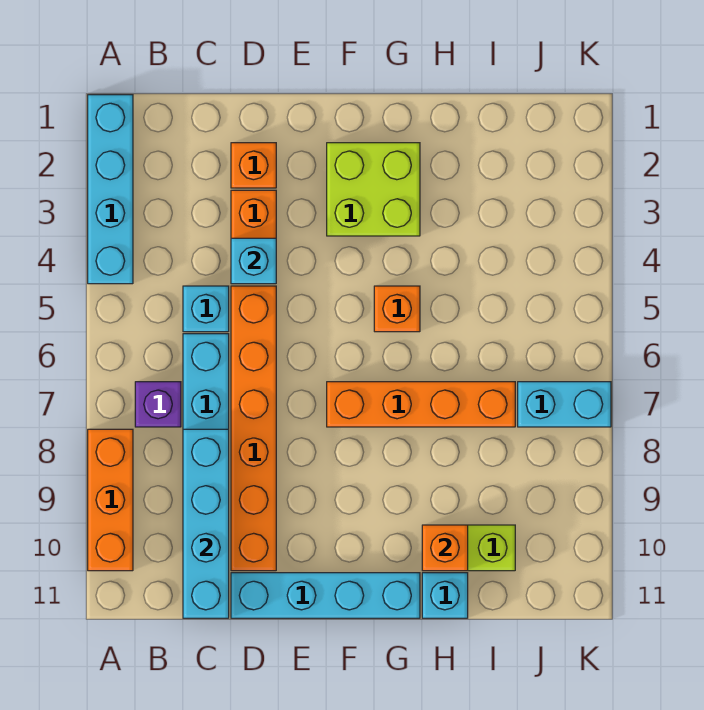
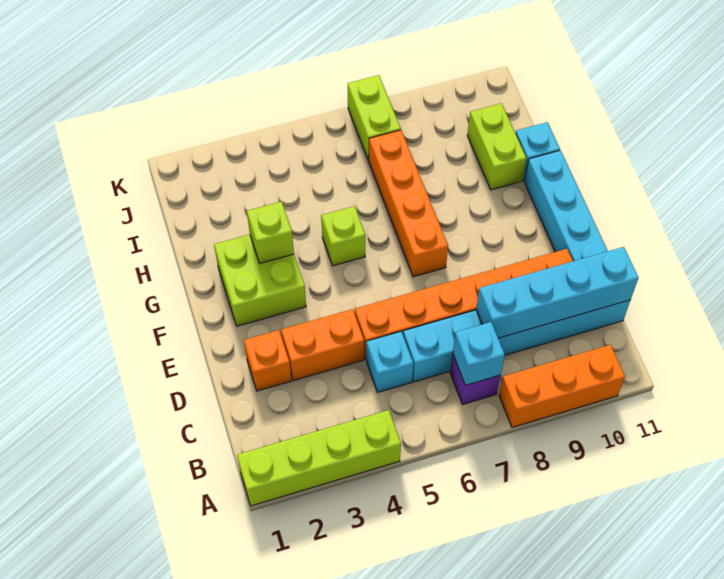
cyan 1x4 brick [88,95,133,284] -> lime 1x4 brick [237,410,401,506]
cyan 1x1 brick [231,238,276,284] -> cyan 1x1 brick moved to [453,322,505,385]
none -> lime 1x1 brick [247,202,294,263]
orange 1x1 brick [374,286,420,332] -> lime 1x1 brick [321,206,366,266]
orange 1x1 brick [422,525,468,571] -> none
cyan 1x2 brick [518,382,611,427] -> lime 1x2 brick [348,75,401,160]

